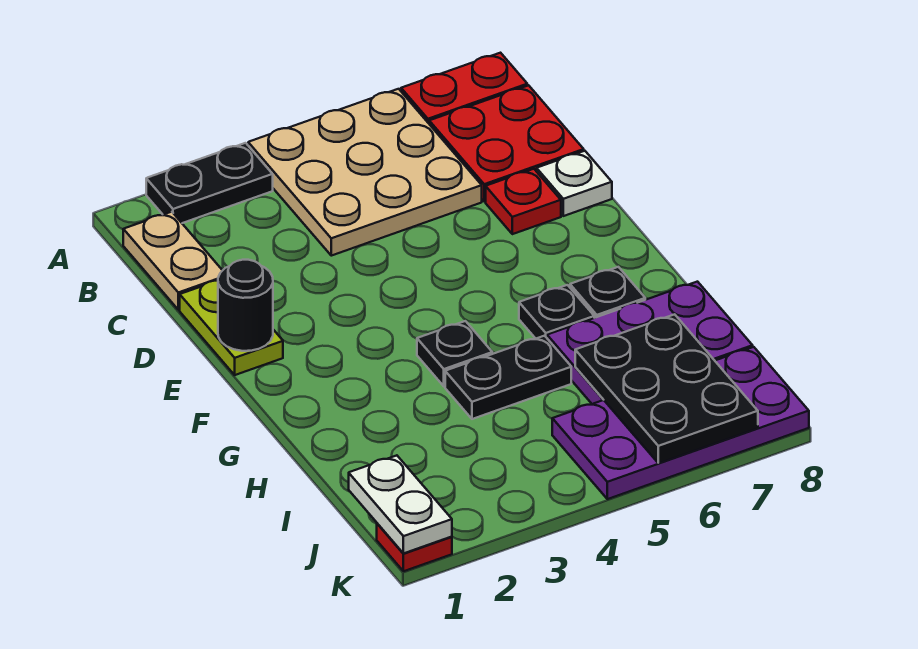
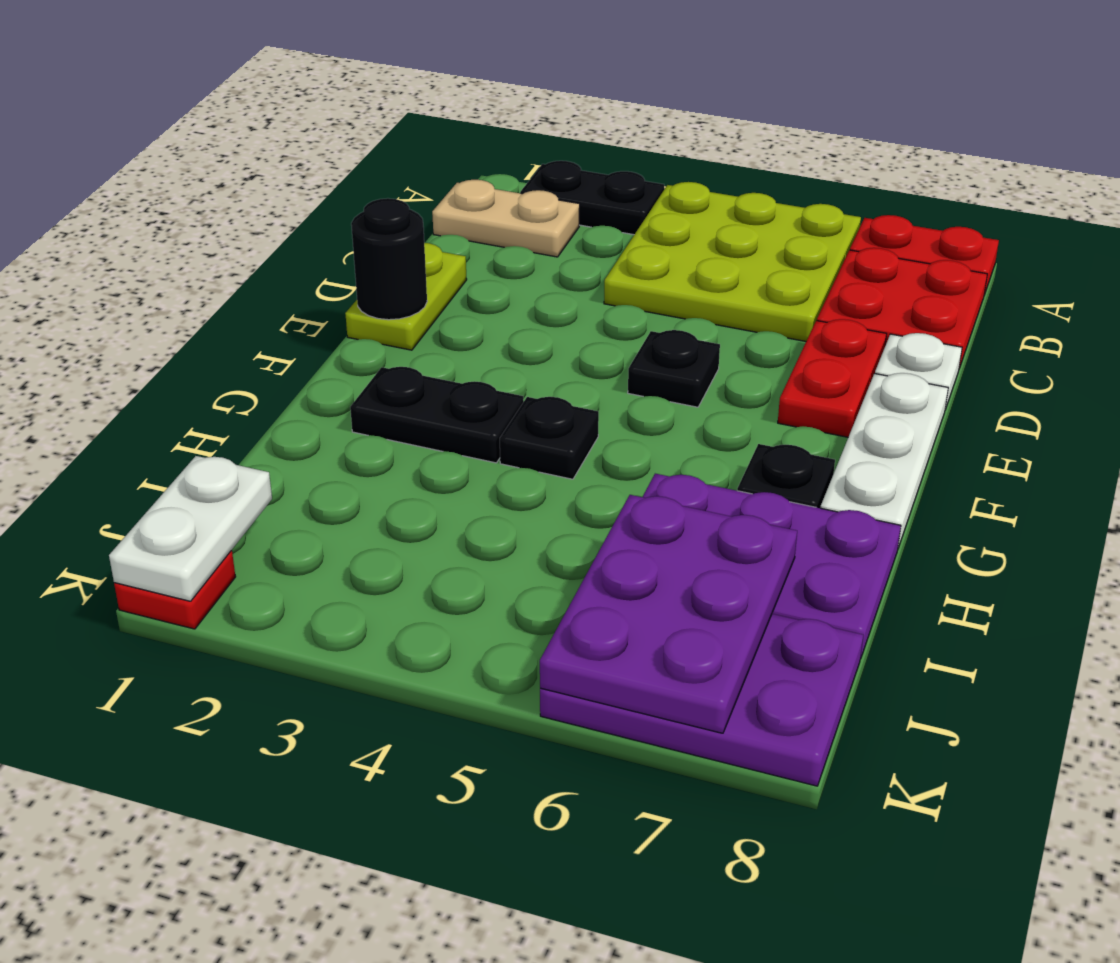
tan 3x3 plate [248,89,482,256] -> lime 3x3 plate [604,182,861,341]
tan 1x2 plate [123,212,223,310] -> tan 1x2 plate turned to [432,180,580,257]
red 1x1 plate [486,169,561,234] -> red 1x2 plate [778,319,886,437]
none -> white 1x3 plate [820,373,948,548]
black 1x1 plate [519,285,594,339] -> black 1x1 plate moved to [628,330,720,407]
black 1x2 plate [445,336,571,419] -> black 1x2 plate moved to [350,367,524,463]
black 2x3 plate [575,314,758,463] -> purple 2x3 plate [540,495,797,733]
purple 2x4 plate [552,347,809,499] -> purple 2x3 plate [540,614,863,786]

